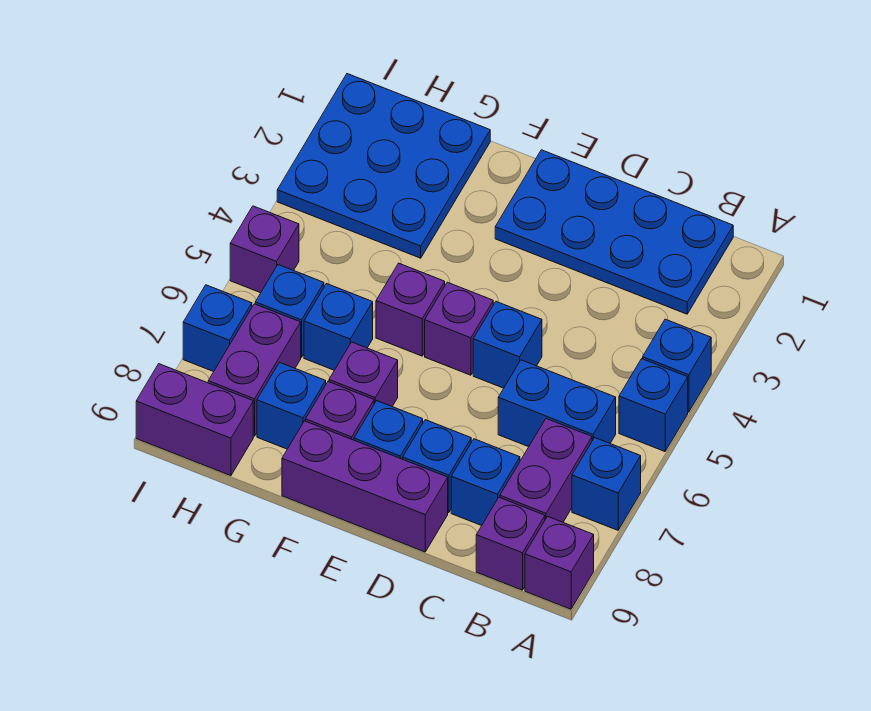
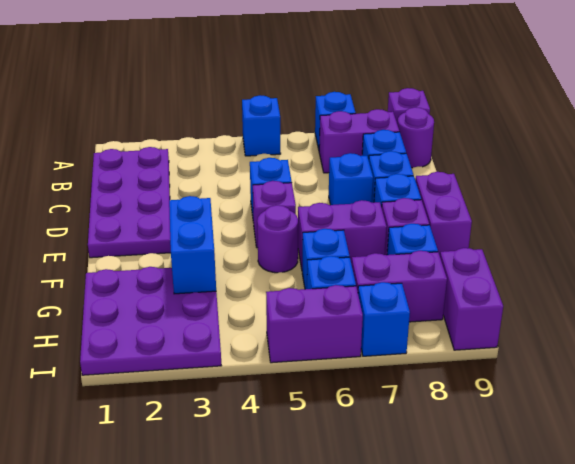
blue 1x1 brick [643,319,711,412] -> blue 1x1 brick moved to [329,153,373,205]
blue 2x4 plate [495,150,733,314] -> purple 2x4 plate [88,147,171,258]
blue 1x2 brick [498,360,616,447] -> blue 1x2 brick moved to [169,196,216,294]
purple 1x1 brick [476,497,545,590] -> purple 1x1 round brick [398,107,434,168]
purple 1x3 brick [282,421,448,552] -> purple 1x2 brick [415,172,472,255]
purple 1x1 brick [376,263,445,356] -> purple 1x1 round brick [257,205,298,273]
purple 1x1 brick [329,342,398,406] -> purple 1x2 brick [298,200,387,269]
blue 3x3 plate [277,74,490,258] -> purple 3x3 plate [80,267,221,375]
purple 1x1 brick [230,206,299,293] -> purple 1x2 brick [266,285,363,363]

